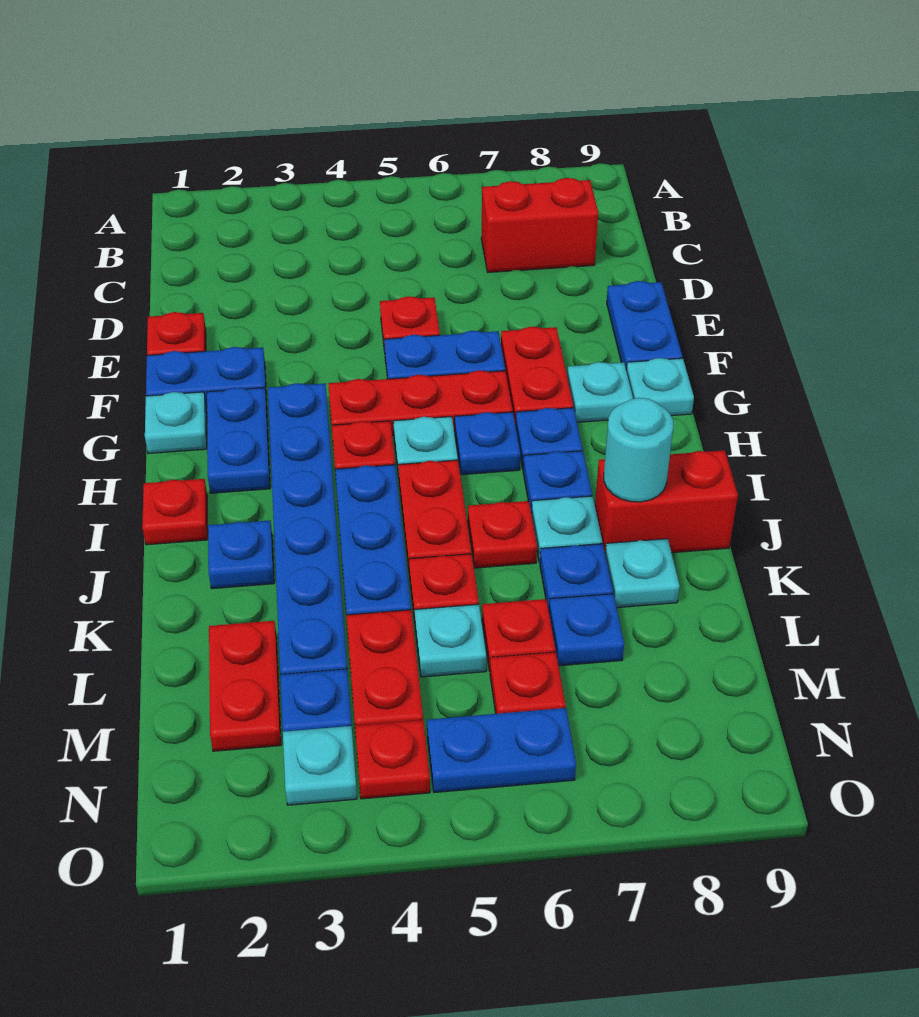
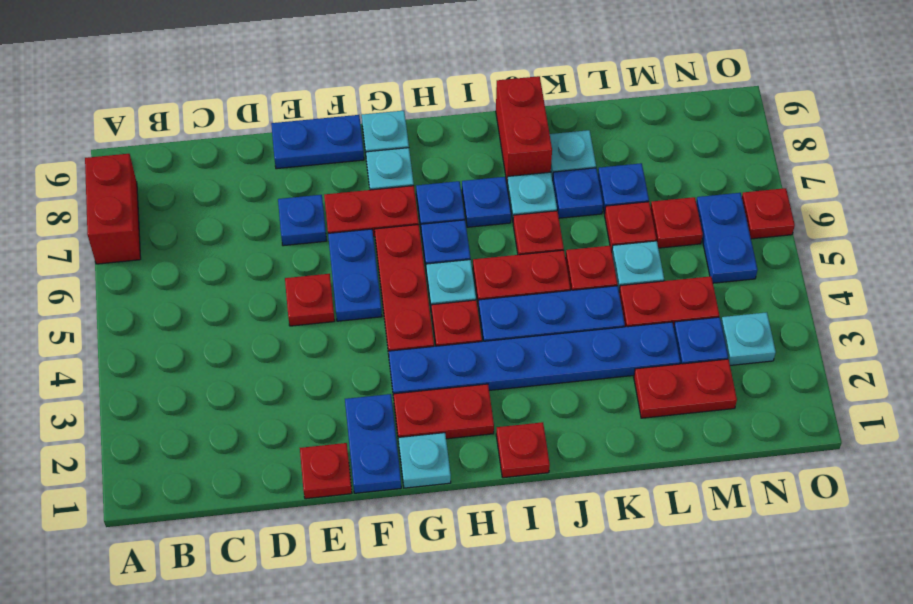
red 1x2 brick [481,178,598,272] -> red 1x2 brick moved to [85,154,141,264]
blue 1x2 plate [207,388,270,493] -> red 1x2 plate [393,384,494,442]
blue 1x1 plate [208,520,274,589] -> blue 1x1 plate moved to [278,195,327,246]
cyan 1x1 round brick [604,398,673,502] -> none
red 1x1 plate [355,720,430,799] -> red 1x1 plate moved to [742,188,795,239]

